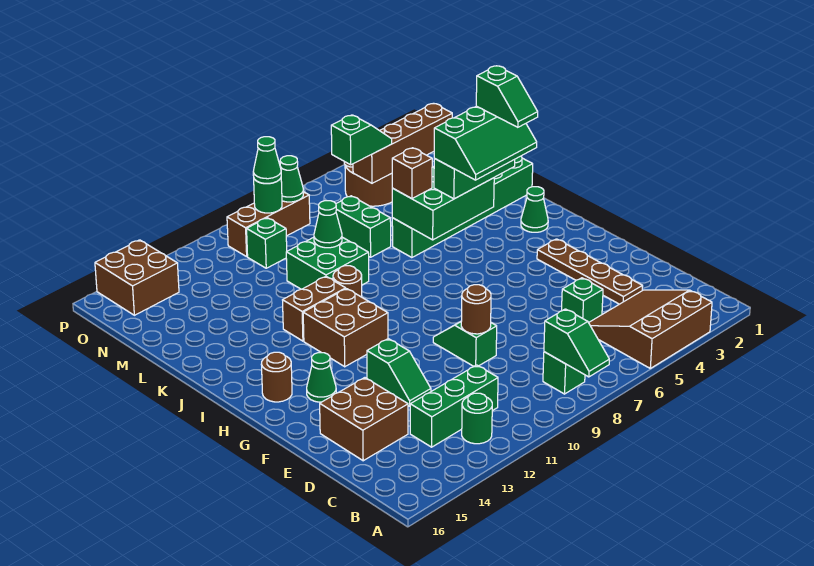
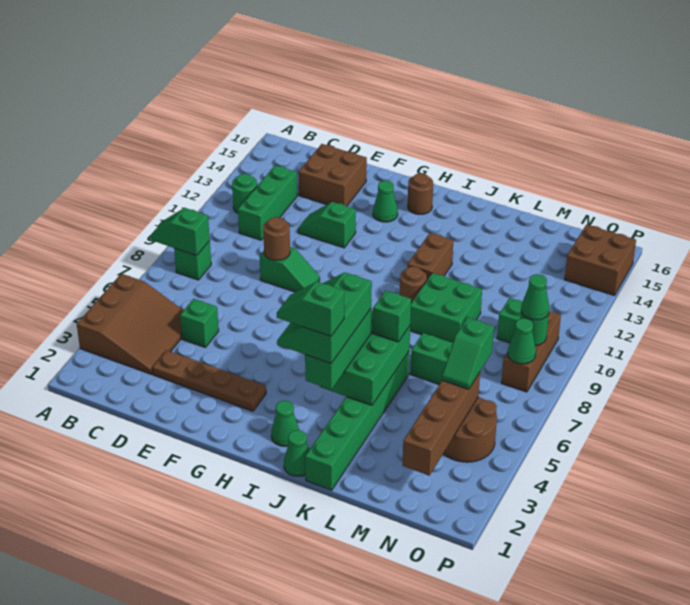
brown 2x2 brick [303,289,388,367] -> none
brown 1x1 brick [392,148,432,199] -> green 1x1 brick [373,290,411,342]
green 1x1 cone [314,201,342,248] -> green 1x1 cone moved to [284,430,309,476]

